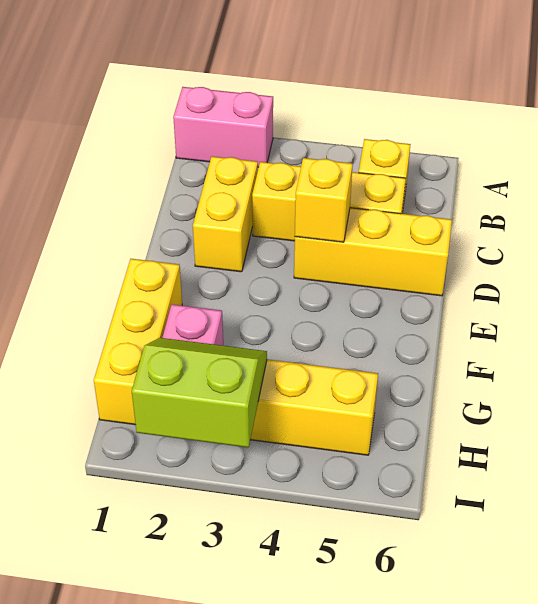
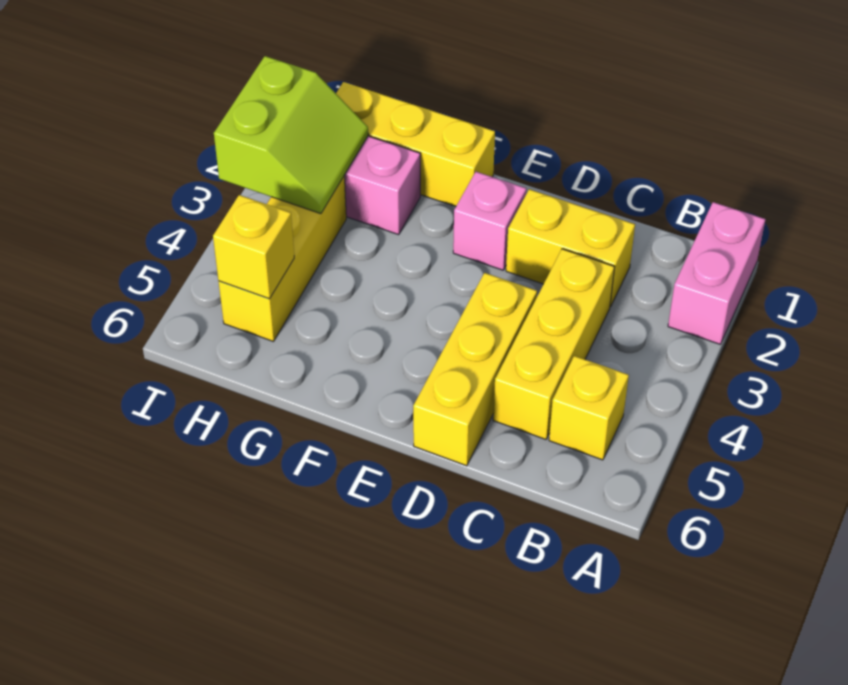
yellow 1x1 brick [295,158,353,242] -> yellow 1x1 brick moved to [213,195,294,299]
none -> pink 1x1 brick [453,172,526,270]

